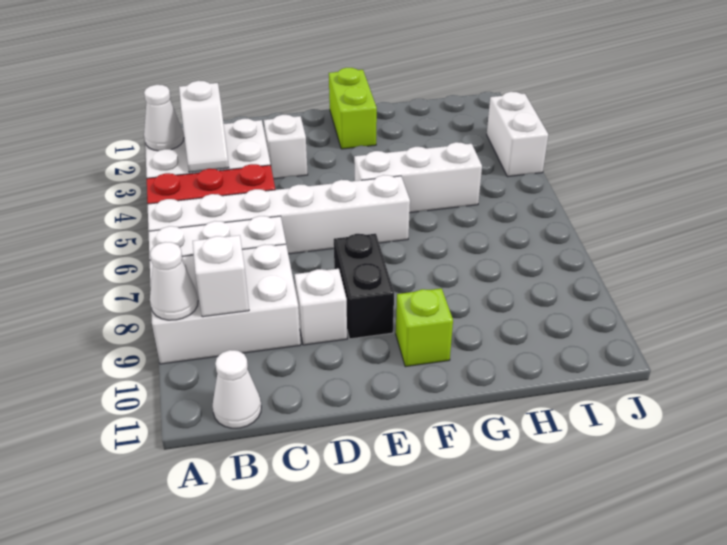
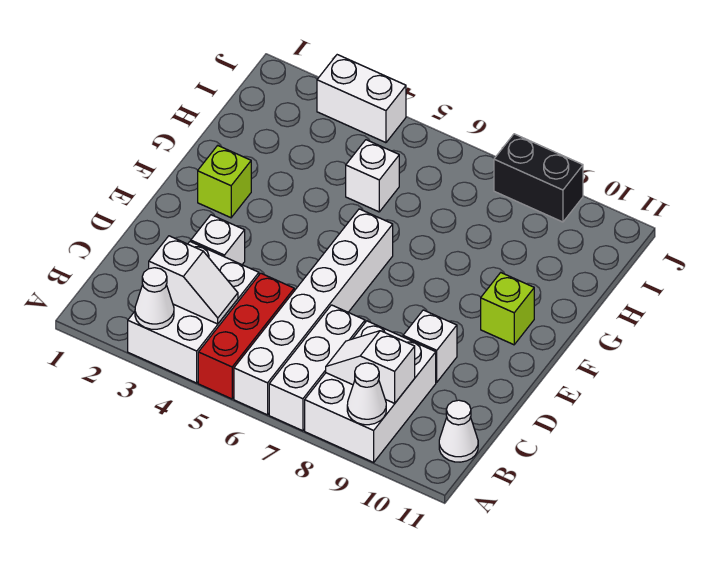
black 1x2 brick [334,234,394,339] -> black 1x2 brick moved to [494,134,583,222]
lime 1x2 brick [329,68,377,149] -> lime 1x1 brick [198,145,251,218]
white 1x3 brick [354,142,482,213] -> white 1x1 brick [346,140,399,212]

